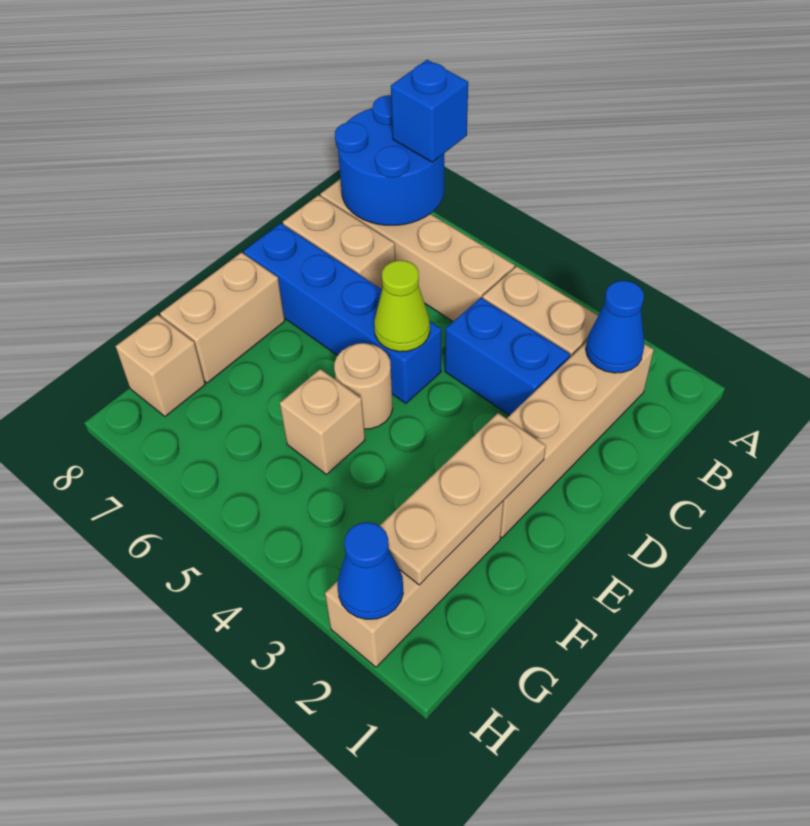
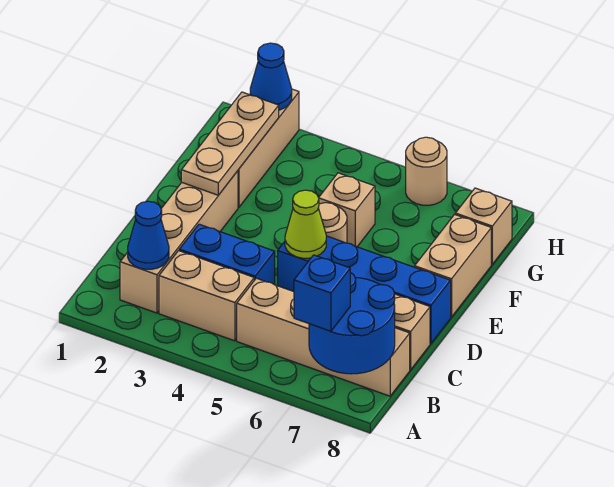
none -> tan 1x1 round brick [406,137,447,205]

